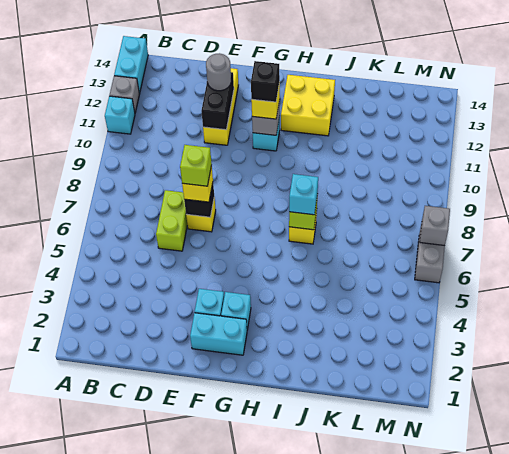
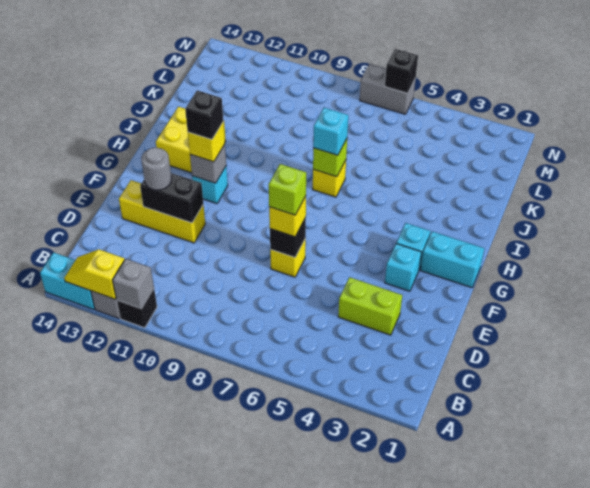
cyan 1x1 brick [105,96,135,134] -> black 1x1 brick [117,289,157,328]
none -> yellow 1x2 slope [64,250,125,299]
lime 1x2 brick [156,190,187,251] -> lime 1x2 brick moved to [338,277,402,335]
cyan 1x2 brick [190,313,247,355] -> cyan 1x2 brick turned to [421,231,484,288]
none -> black 1x1 brick [385,49,418,93]
grey 1x1 brick [420,206,450,246] -> grey 1x1 brick moved to [113,259,154,309]

